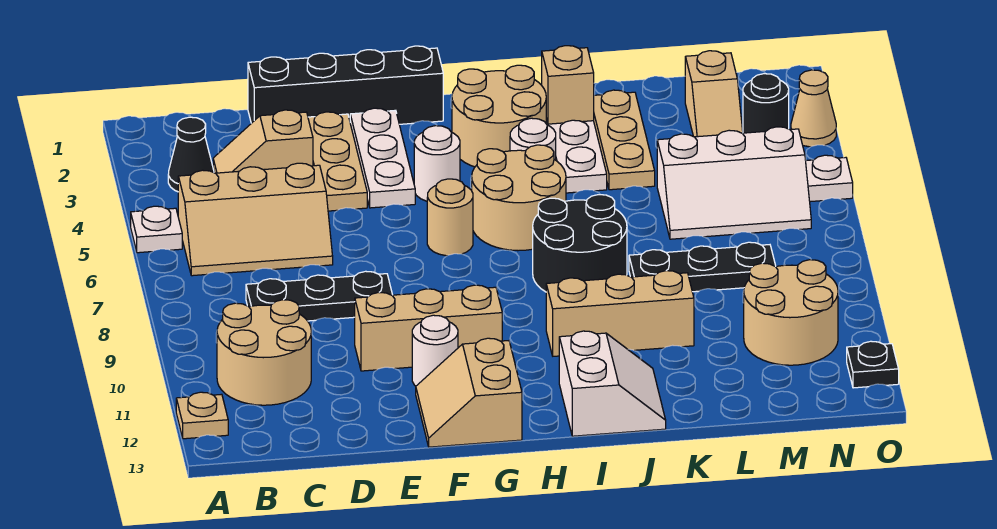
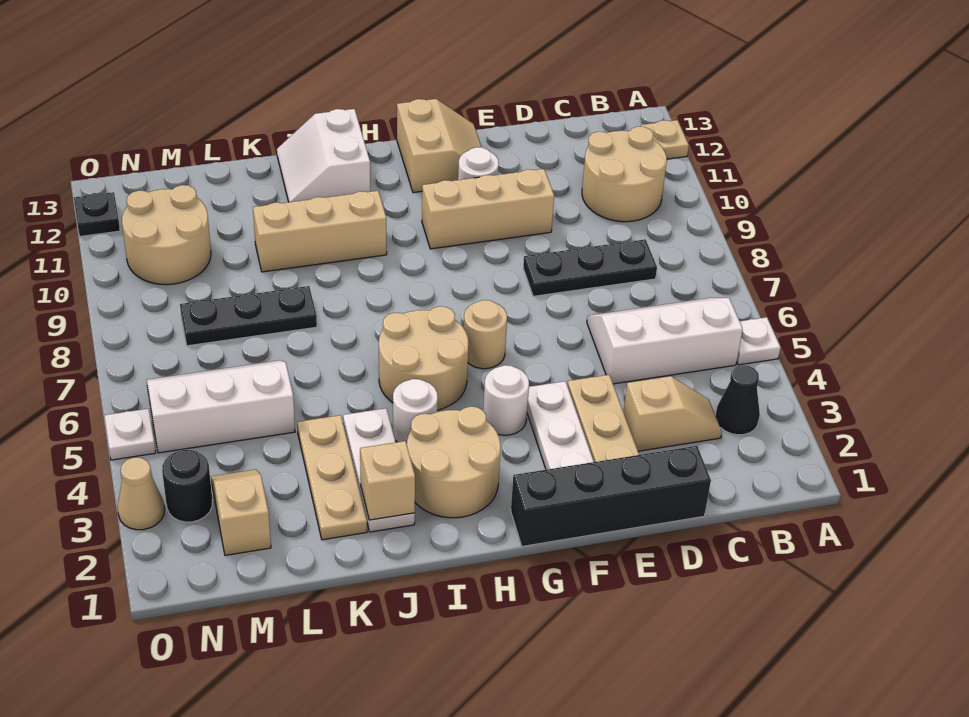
tan 2x3 slope [178,163,333,276] -> white 2x3 slope [587,298,743,384]
black 2x2 round brick [533,195,627,292] -> none

